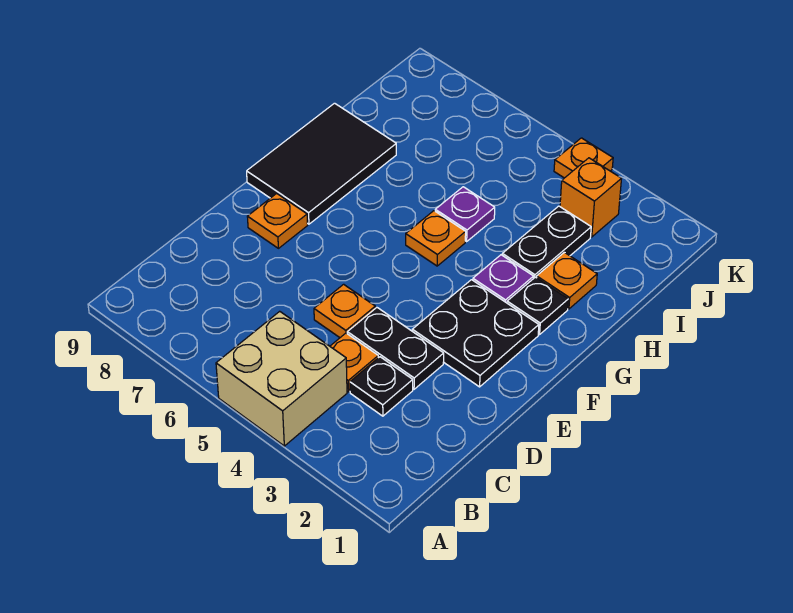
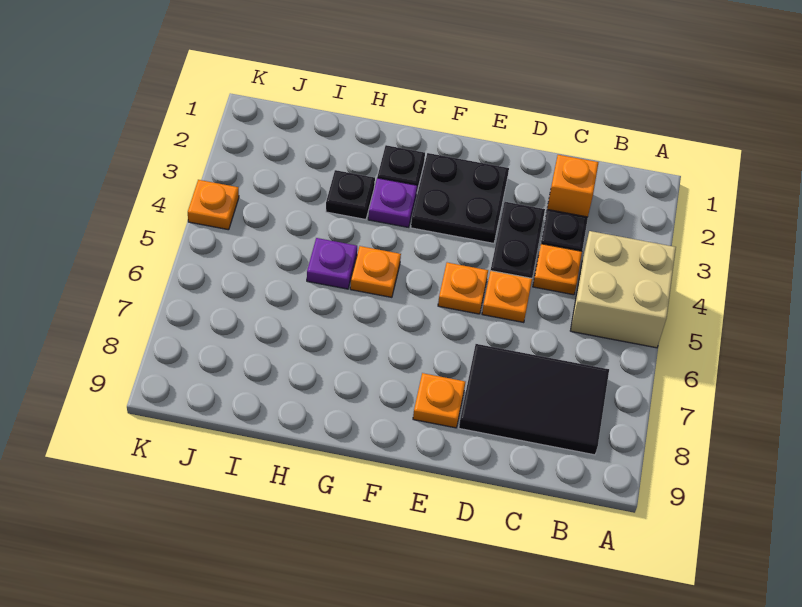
black 2x3 tile [247,103,396,224] -> black 2x3 tile moved to [459,344,609,455]
orange 1x1 plate [537,252,597,309] -> orange 1x1 plate moved to [438,263,488,314]
black 1x2 plate [502,206,591,279] -> black 1x1 plate [326,170,375,220]
orange 1x1 brick [560,158,621,237] -> orange 1x1 brick moved to [547,155,599,217]

